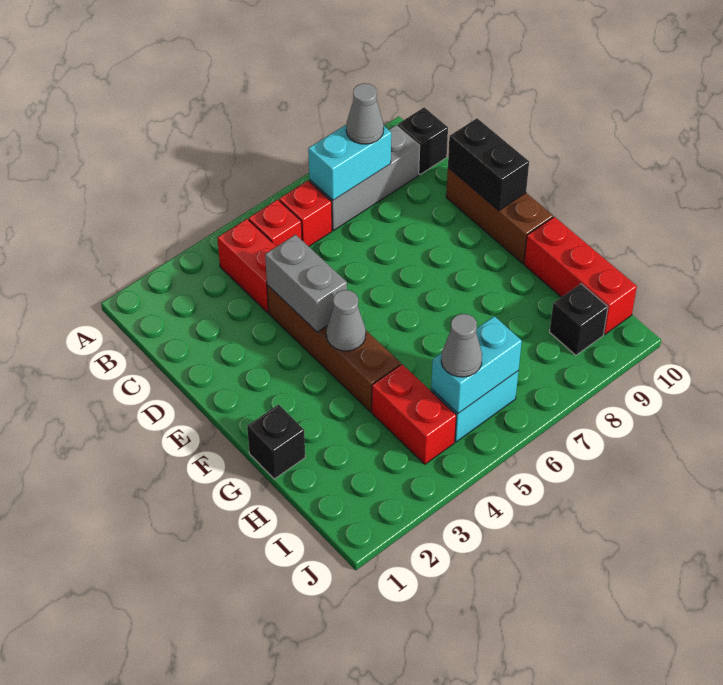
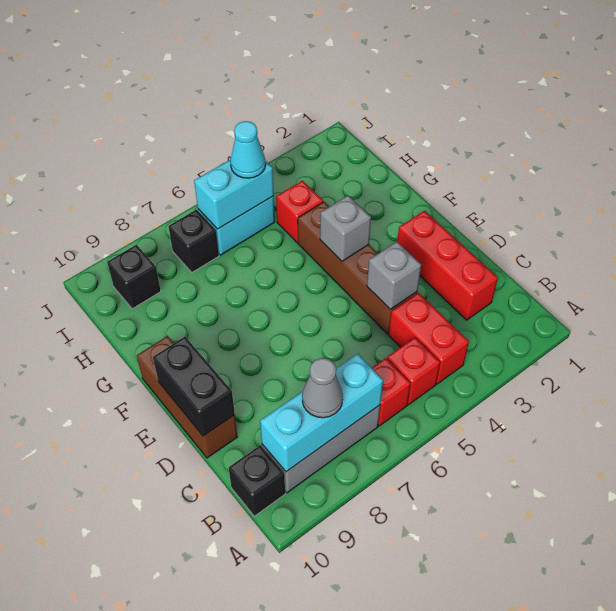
cyan 1x2 brick [308,125,391,200] -> cyan 1x3 brick [260,354,383,472]
grey 1x2 brick [265,235,347,332] -> grey 1x1 brick [367,242,421,309]
grey 1x1 cone [326,290,366,351] -> grey 1x1 brick [320,196,371,261]
black 1x1 brick [247,404,305,479] -> black 1x1 brick moved to [168,210,219,272]
red 1x3 brick [524,217,637,334] -> red 1x3 brick moved to [397,211,498,320]
red 1x2 brick [372,364,456,464] -> red 1x1 brick [276,181,323,242]
grey 1x1 cone [441,314,482,377] -> cyan 1x1 cone [230,121,266,178]

